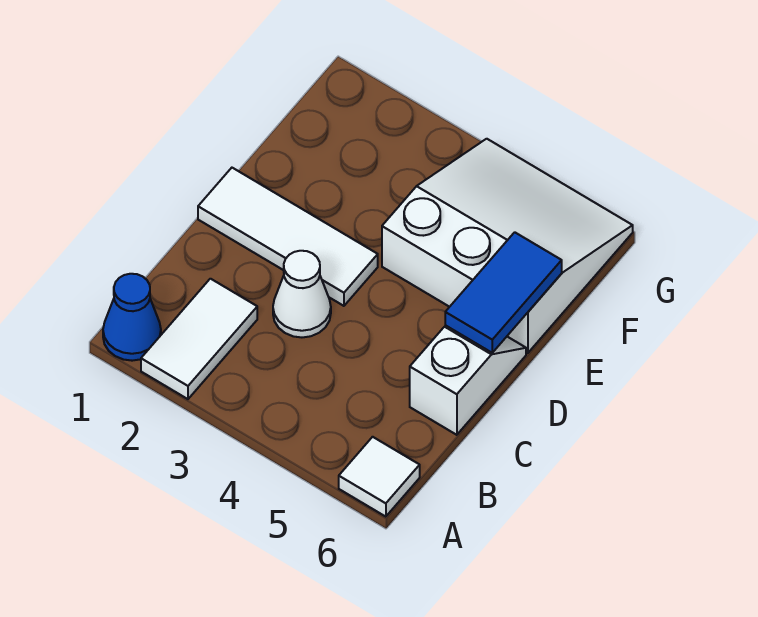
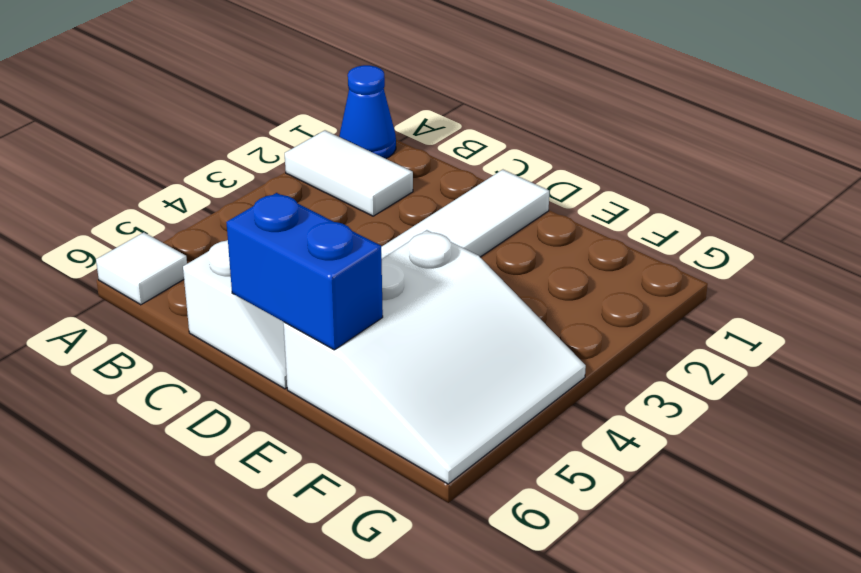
white 1x1 cone [273,251,331,337] -> none
blue 1x2 tile [445,232,562,353] -> blue 1x2 brick [226,193,383,350]

